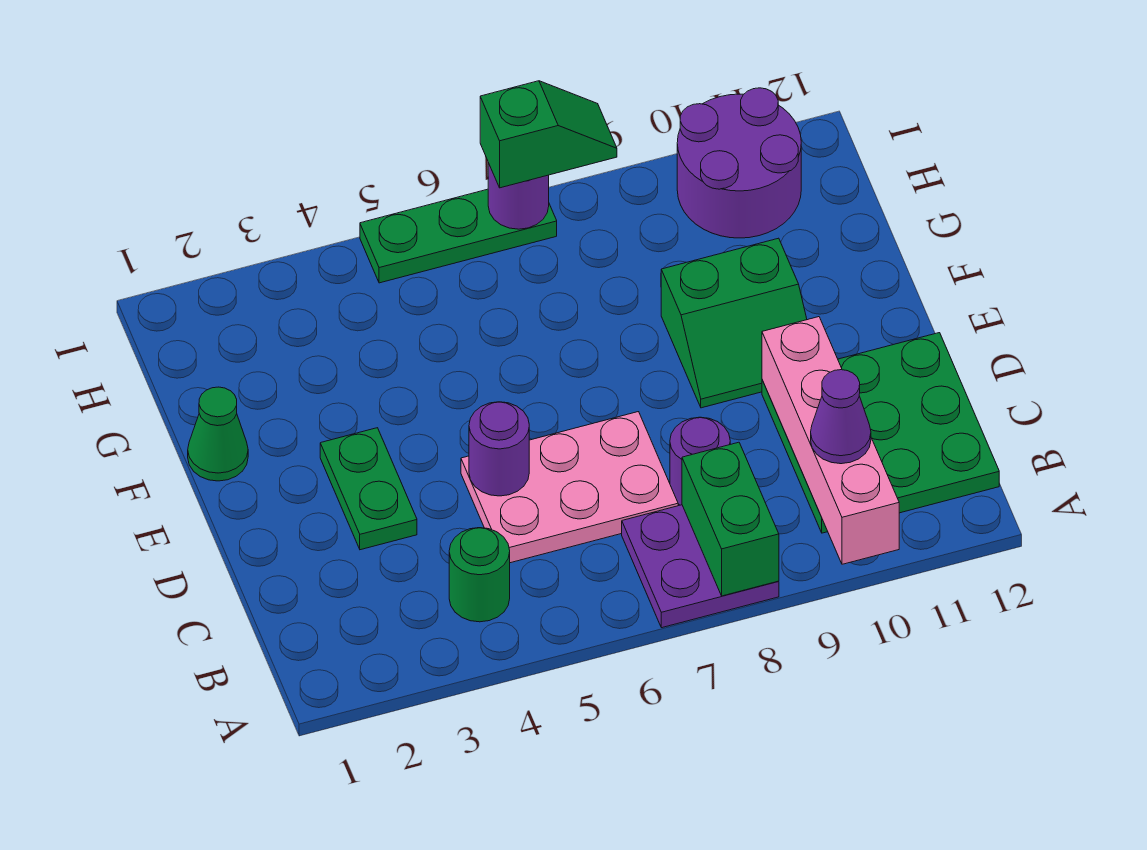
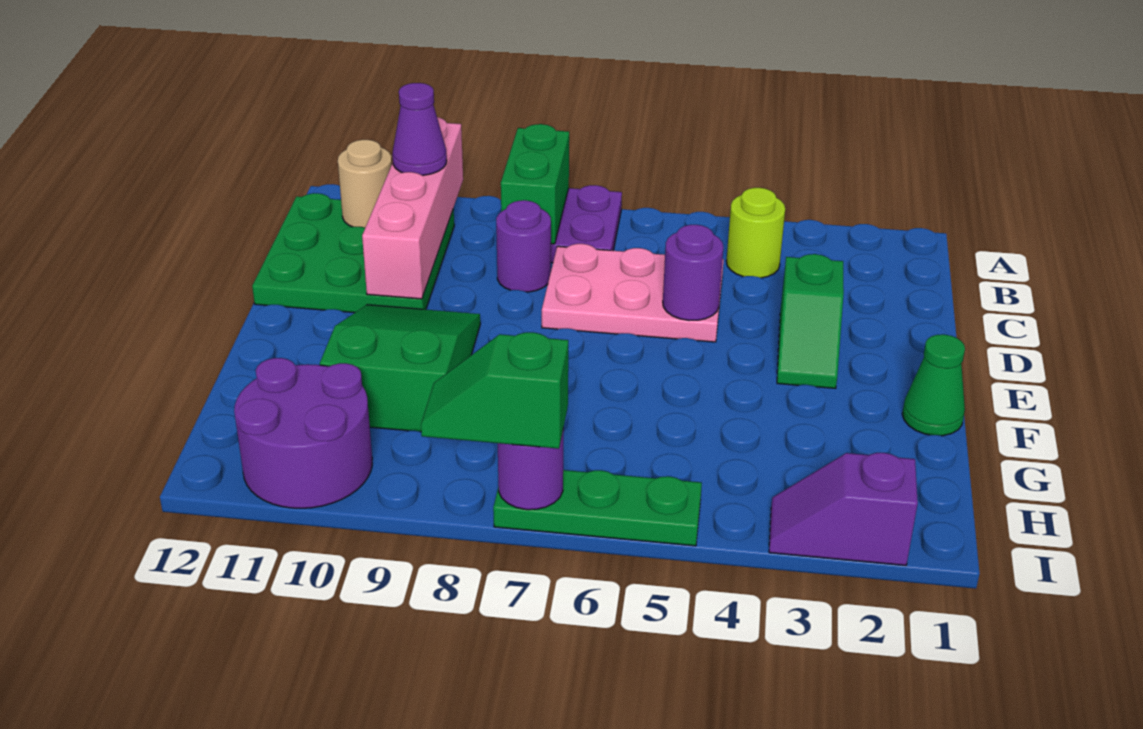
green 1x1 round brick [449,528,510,622] -> lime 1x1 round brick [726,188,785,278]
none -> tan 1x1 round brick [338,140,392,227]
green 1x2 plate [320,428,417,550] -> green 1x2 slope [777,254,844,388]
green 2x2 slope [661,238,807,408] -> green 2x3 slope [320,305,480,432]
none -> purple 1x2 slope [769,453,918,565]

